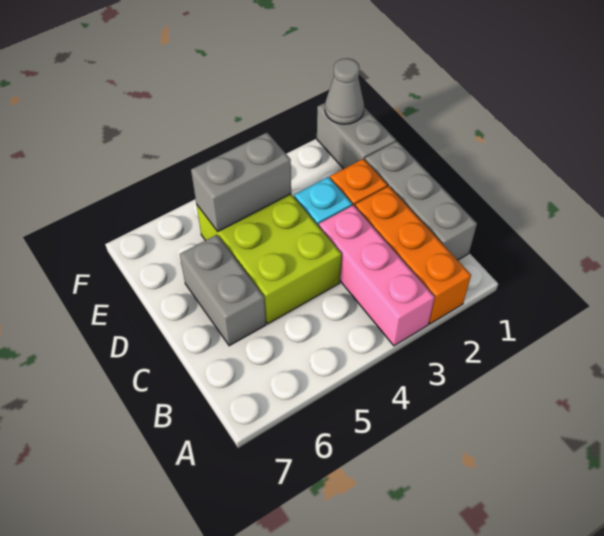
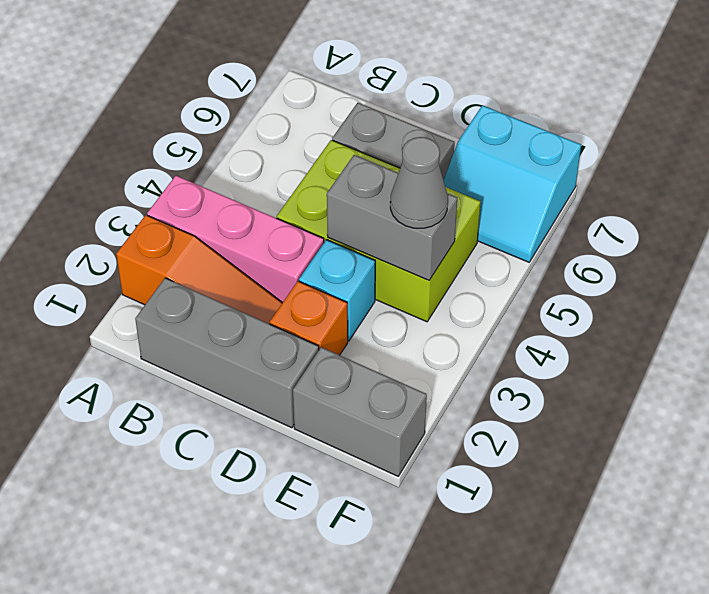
orange 1x3 brick [355,186,471,324] -> orange 1x3 slope [116,215,282,324]
grey 1x2 brick [191,133,291,231] -> grey 1x2 brick turned to [327,155,457,280]
none -> cyan 2x2 slope [444,105,581,262]
grey 1x1 cone [325,58,364,124] -> grey 1x1 cone moved to [390,137,448,228]

